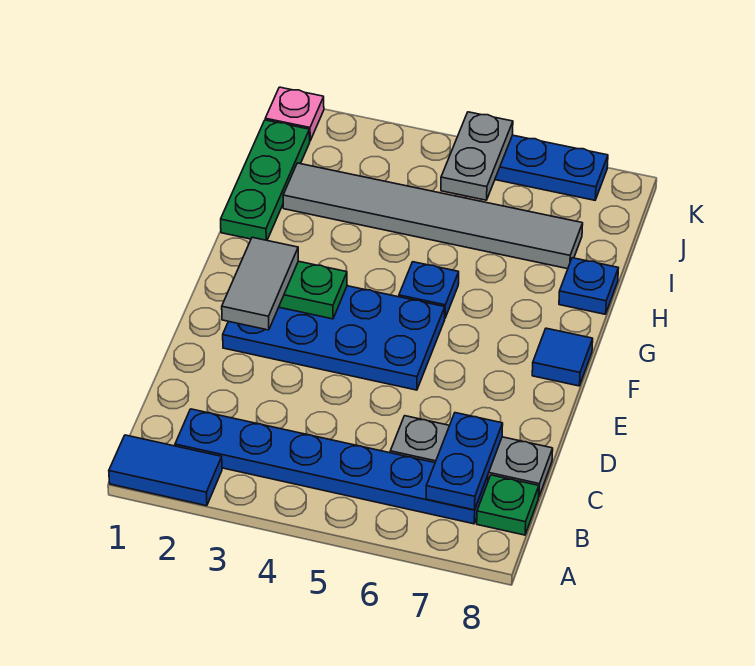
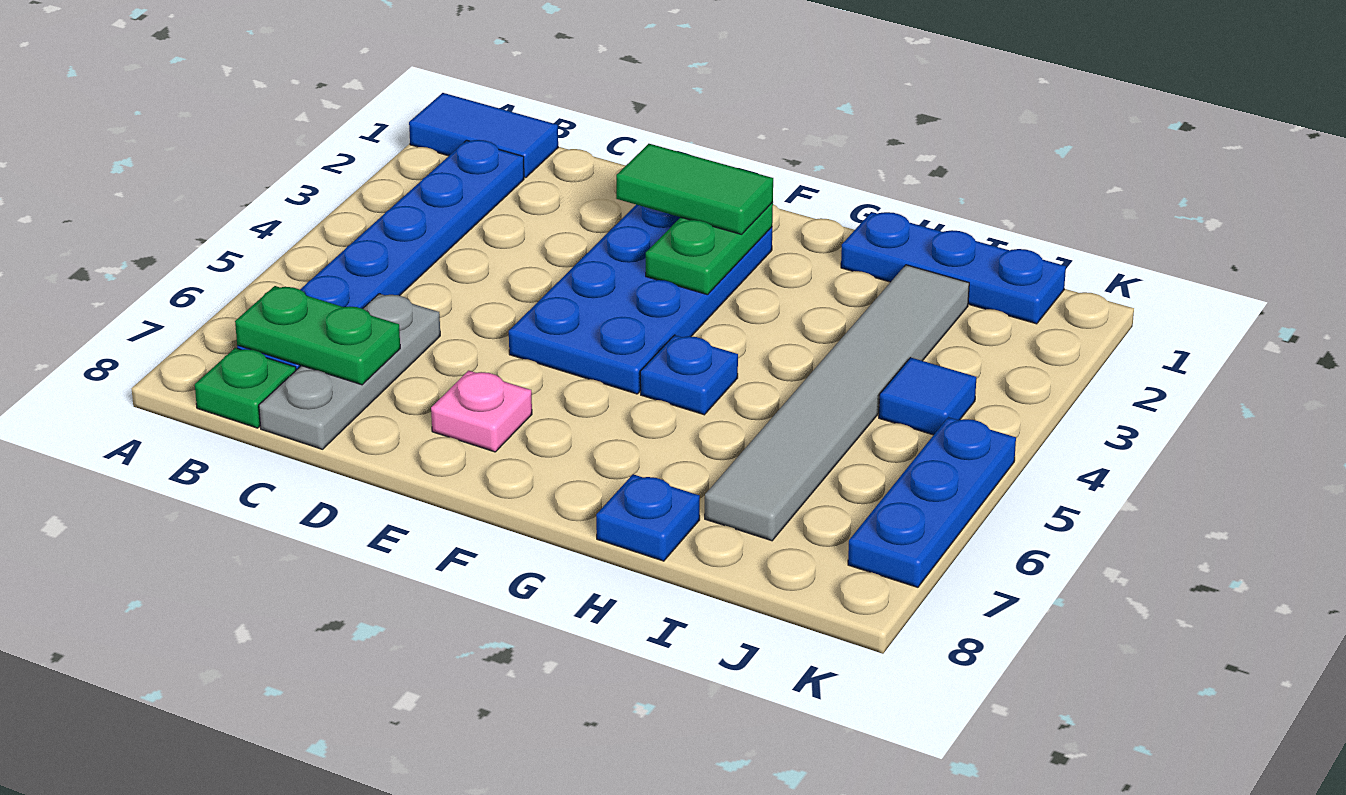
blue 1x2 tile [109,435,222,506] -> blue 1x2 tile turned to [409,93,558,178]
blue 1x2 plate [426,413,503,510] -> green 1x2 plate [235,286,400,385]
grey 1x2 tile [222,237,298,330] -> green 1x2 tile [616,144,773,234]
blue 1x1 tile [532,328,593,386] -> blue 1x1 tile moved to [879,358,976,435]
green 1x3 plate [221,120,310,240] -> blue 1x3 plate [841,212,1066,324]
grey 1x2 plate [441,112,513,200] -> none
pink 1x1 plate [265,87,324,140] -> pink 1x1 plate moved to [431,371,532,452]

